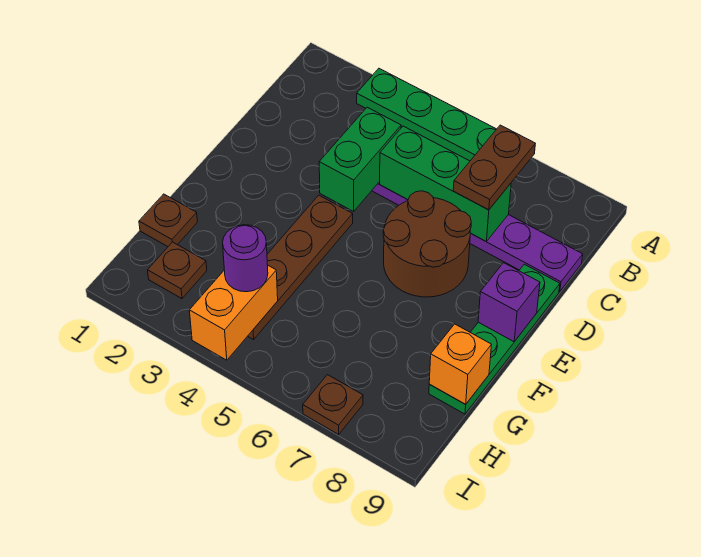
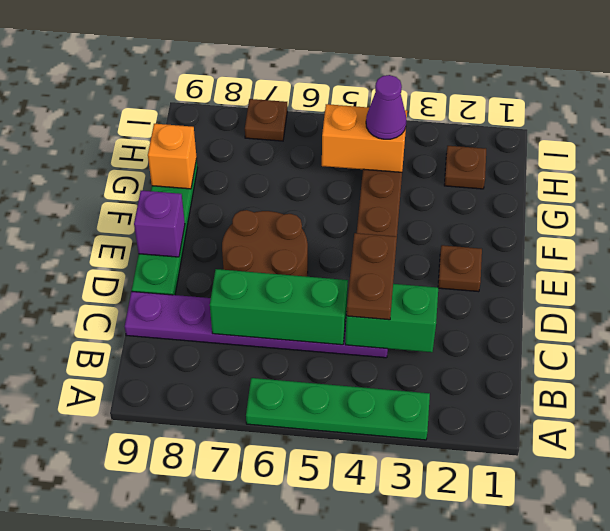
brown 1x2 plate [453,125,535,210] -> brown 1x2 plate moved to [346,233,397,320]
green 1x2 brick [319,107,401,211] -> green 1x2 brick turned to [345,284,438,352]
brown 1x1 plate [139,194,197,247] -> brown 1x1 plate moved to [438,245,482,292]
orange 1x2 brick [189,266,278,360] -> orange 1x2 brick turned to [322,104,407,172]
purple 1x1 round brick [223,225,268,292] -> purple 1x1 cone [366,75,407,139]

